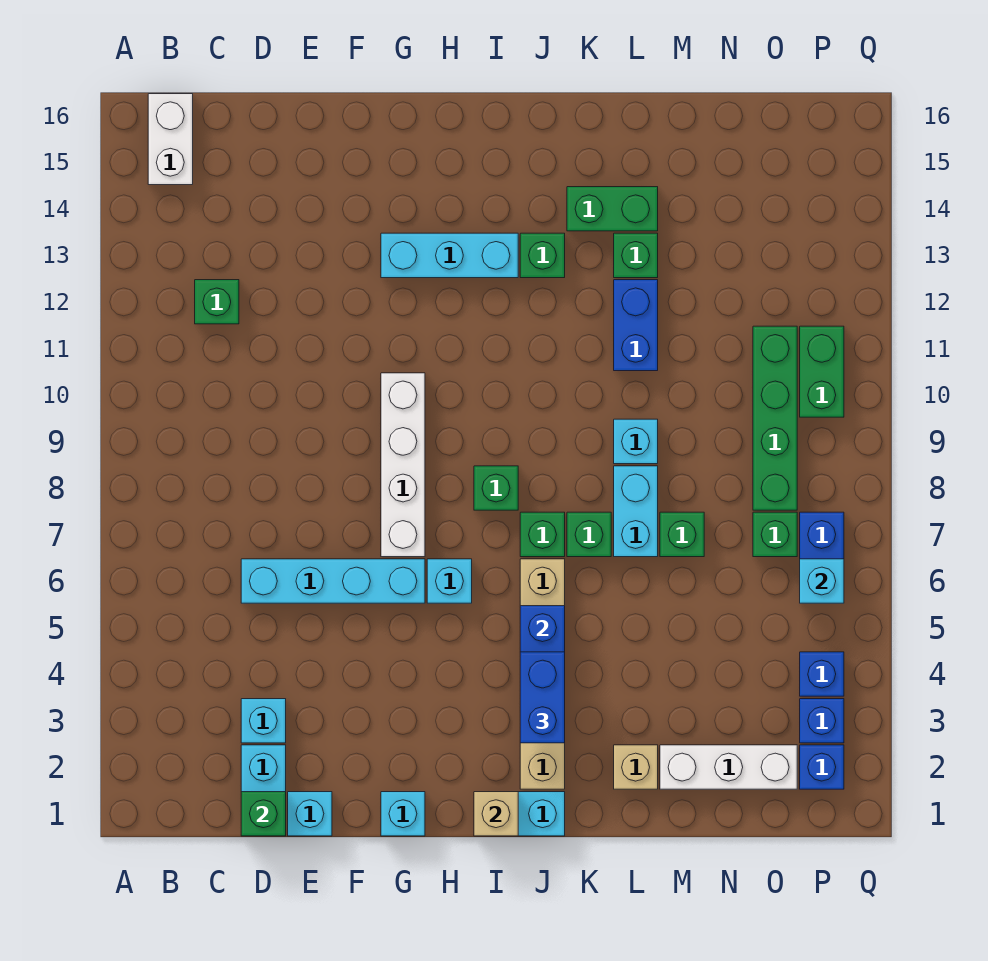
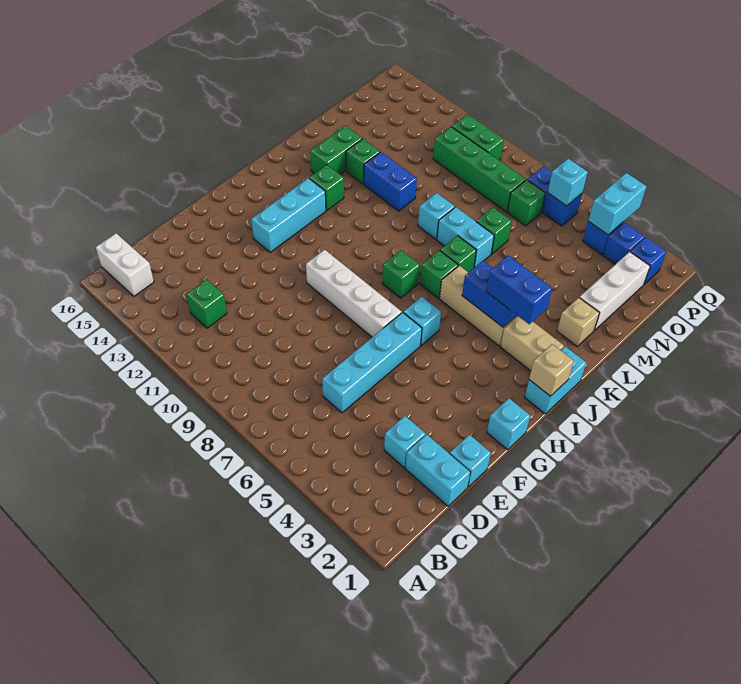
green 1x1 brick [241,792,286,836] -> none
none -> cyan 1x2 brick [588,173,647,235]

